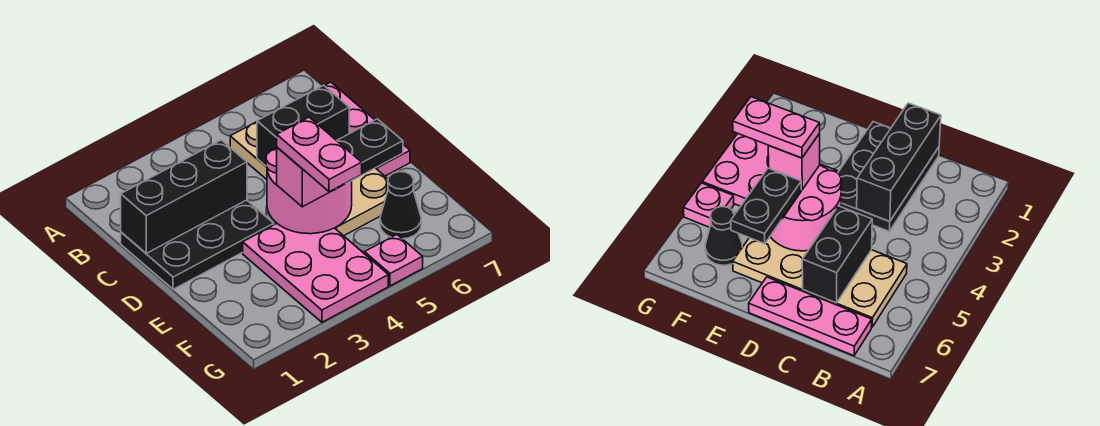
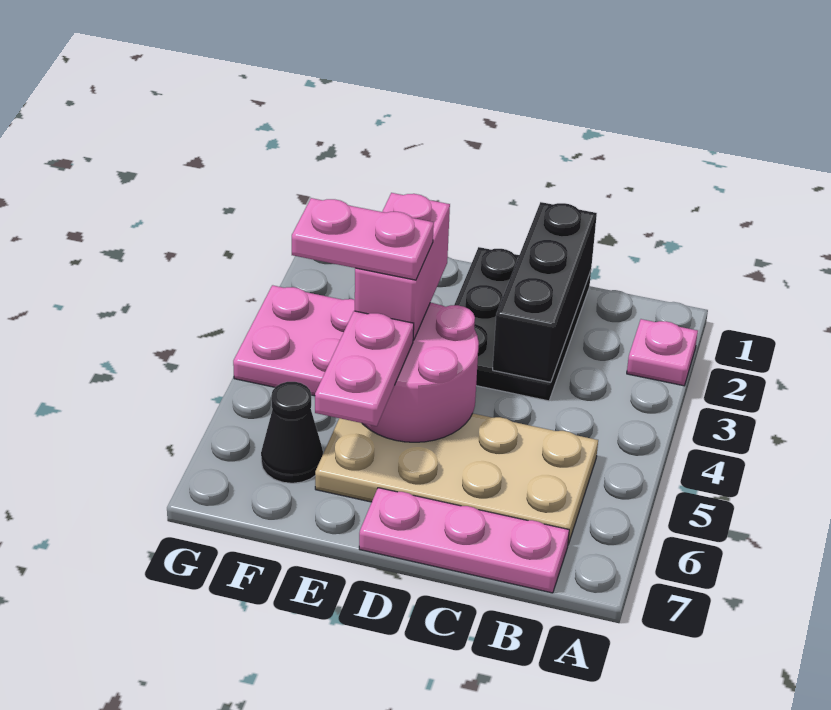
black 1x2 brick [257,85,349,166] -> none
pink 1x1 brick [277,147,335,207] -> pink 1x2 brick [355,193,450,340]
black 1x2 plate [336,119,403,189] -> pink 1x2 plate [315,311,414,426]
pink 1x1 plate [365,235,423,286] -> pink 1x1 plate moved to [627,319,698,386]

